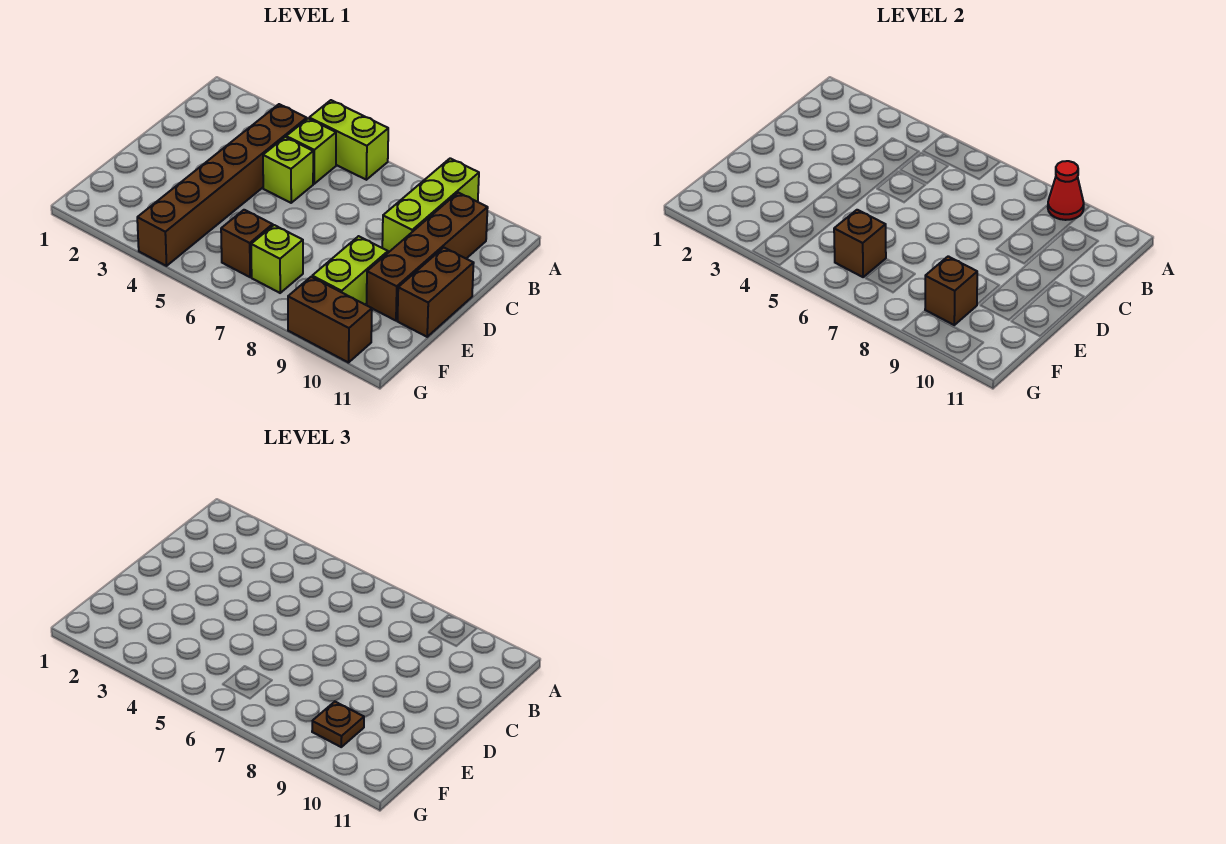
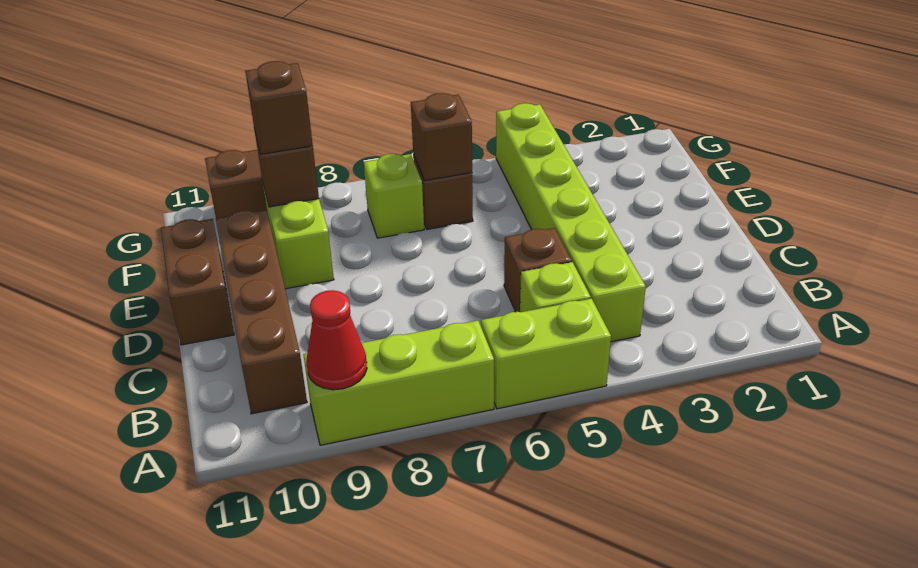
lime 1x3 brick [382,158,479,253] -> lime 1x3 brick turned to [303,321,494,445]
brown 1x6 brick [137,104,307,266] -> lime 1x6 brick [496,103,646,342]
lime 1x1 brick [263,137,313,203] -> brown 1x1 brick [504,228,572,312]
brown 1x1 plate [312,702,364,747] -> brown 1x1 brick [245,61,313,154]

